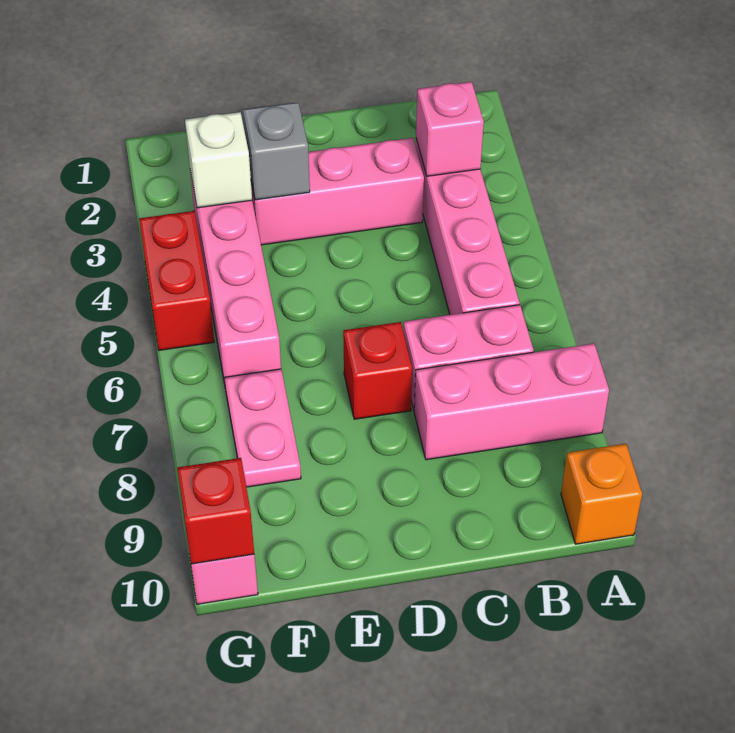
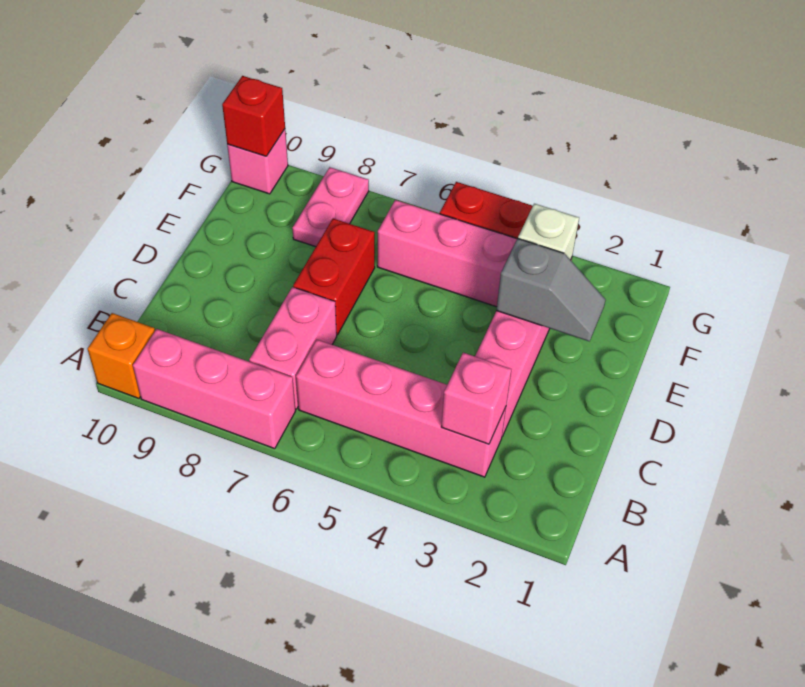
pink 1x3 brick [414,344,609,460] -> pink 1x3 brick turned to [133,329,296,449]
red 1x1 brick [343,322,412,419] -> red 1x2 brick [293,219,375,335]
pink 1x2 plate [224,369,301,487] -> pink 1x2 plate turned to [292,167,369,247]

